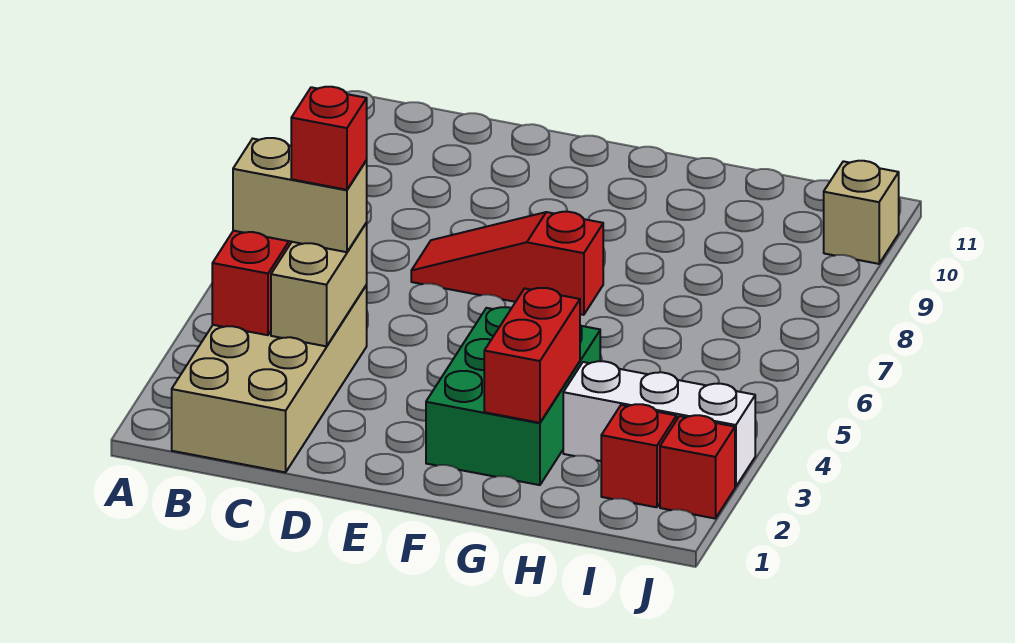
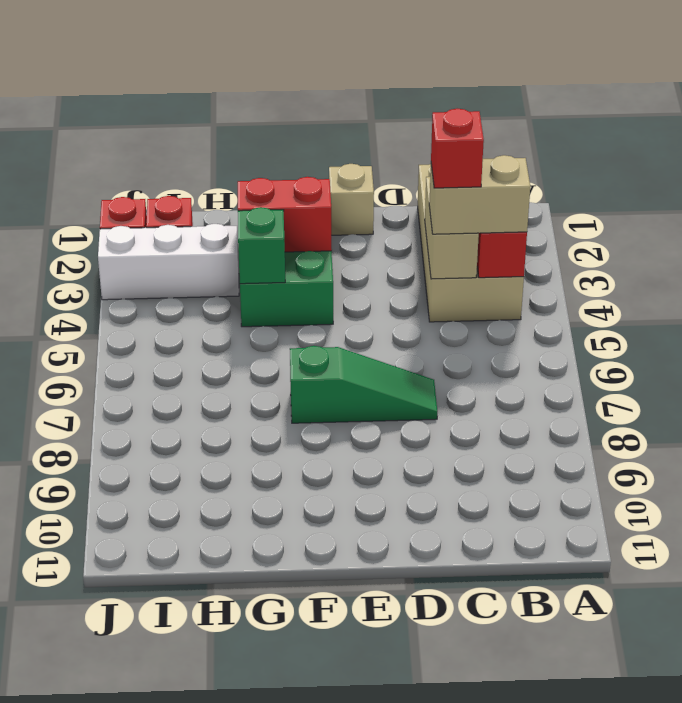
red 1x3 slope [411,212,603,315] -> green 1x3 slope [290,346,437,423]
red 1x2 brick [484,288,580,423] -> red 1x2 brick turned to [238,177,332,252]
none -> green 1x1 brick [238,207,285,284]
tan 1x1 brick [824,161,899,264] -> tan 1x1 brick moved to [329,164,374,235]

